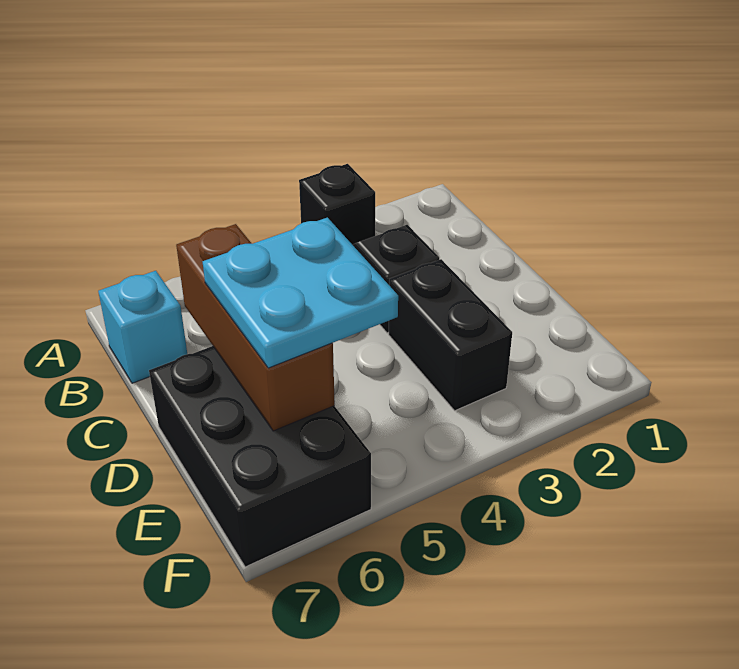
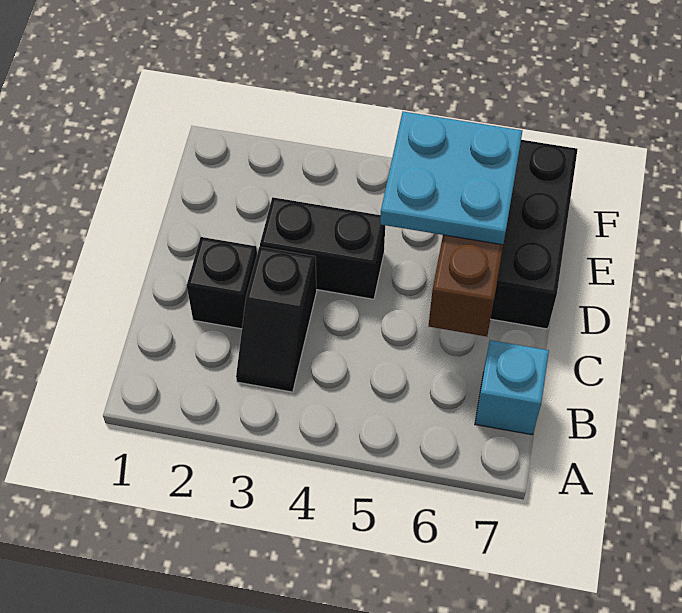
black 1x1 brick [299,164,375,245] -> black 1x1 brick moved to [187,237,257,329]
black 1x2 brick [389,259,512,411] -> black 1x2 brick turned to [260,197,385,299]

